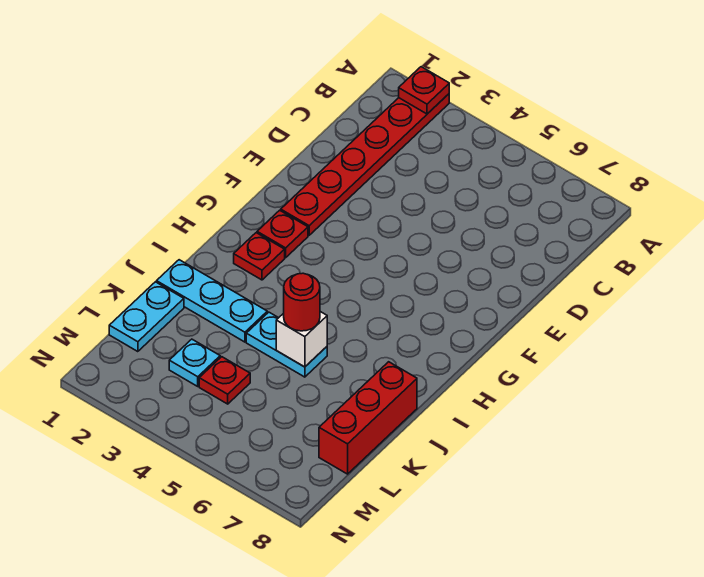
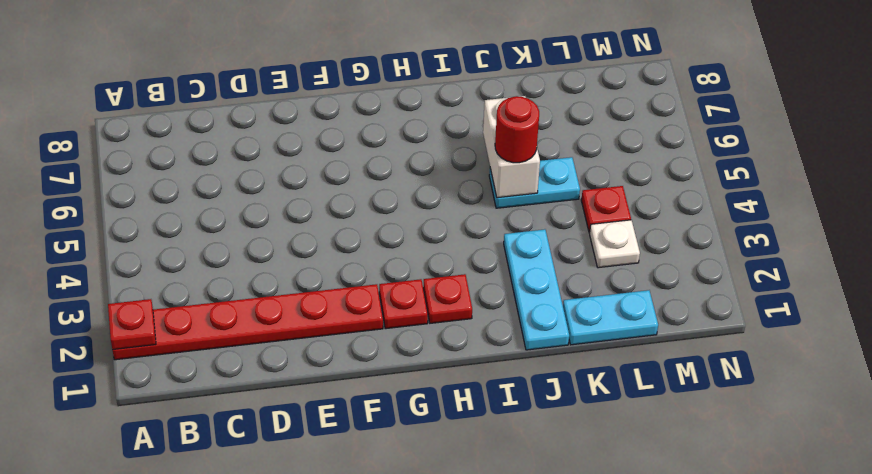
cyan 1x2 plate [246,312,327,377] -> cyan 1x2 plate turned to [489,157,580,208]
white 1x1 brick [276,312,327,367] -> white 1x2 brick [483,96,540,198]
red 1x3 brick [319,362,417,474] -> none
cyan 1x1 plate [169,339,220,386] -> white 1x1 plate [590,220,640,268]

